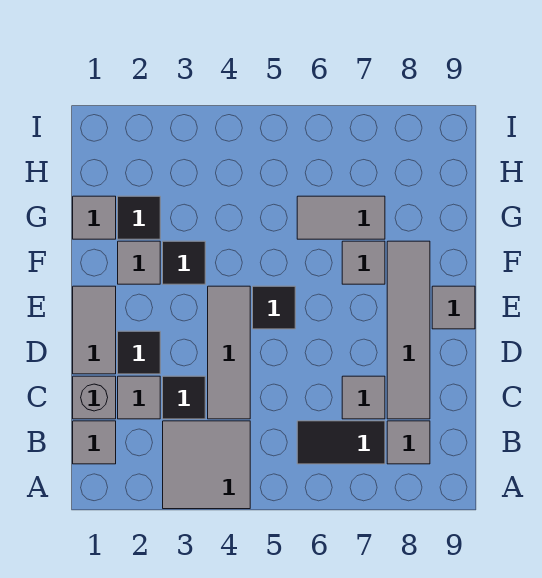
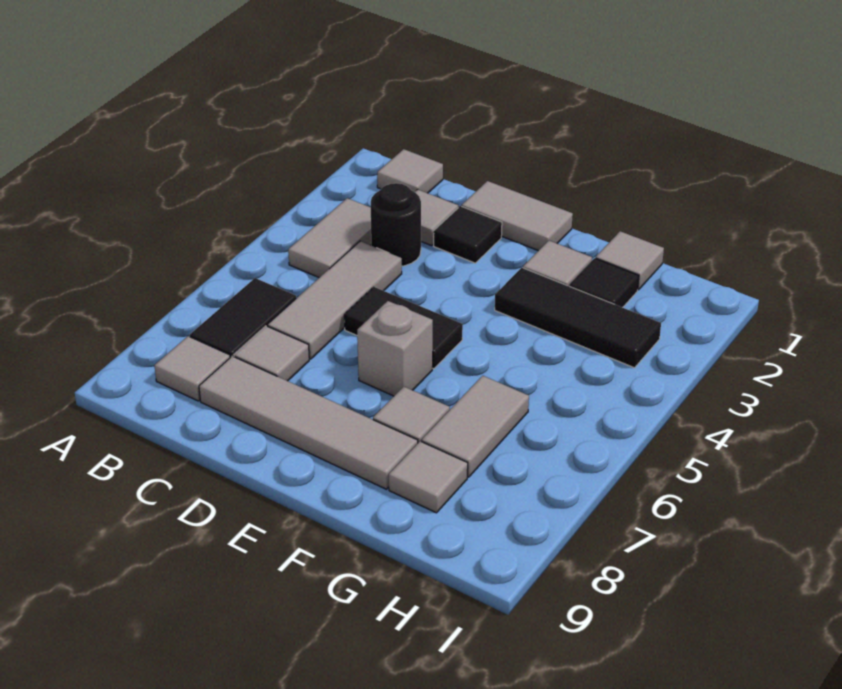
grey 2x2 tile [163,421,250,509] -> grey 1x2 tile [288,198,371,278]
grey 1x1 brick [73,376,116,419] -> grey 1x1 brick moved to [357,301,433,396]
black 1x1 tile [163,376,205,419] -> black 1x1 round brick [371,183,421,266]
grey 1x3 tile [208,286,250,419] -> grey 1x3 tile turned to [268,241,402,359]
black 1x1 tile [253,286,295,329] -> black 1x2 tile [344,287,463,369]
grey 1x1 tile [432,286,475,329] -> grey 1x1 tile moved to [389,441,468,513]
black 1x1 tile [163,241,205,284] -> black 1x3 tile [495,268,661,368]

